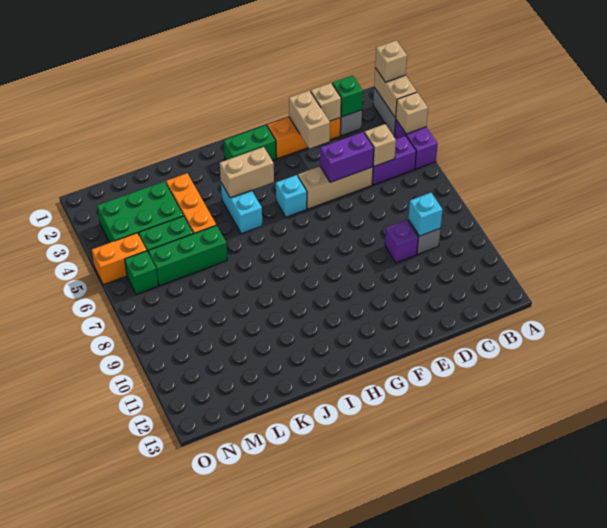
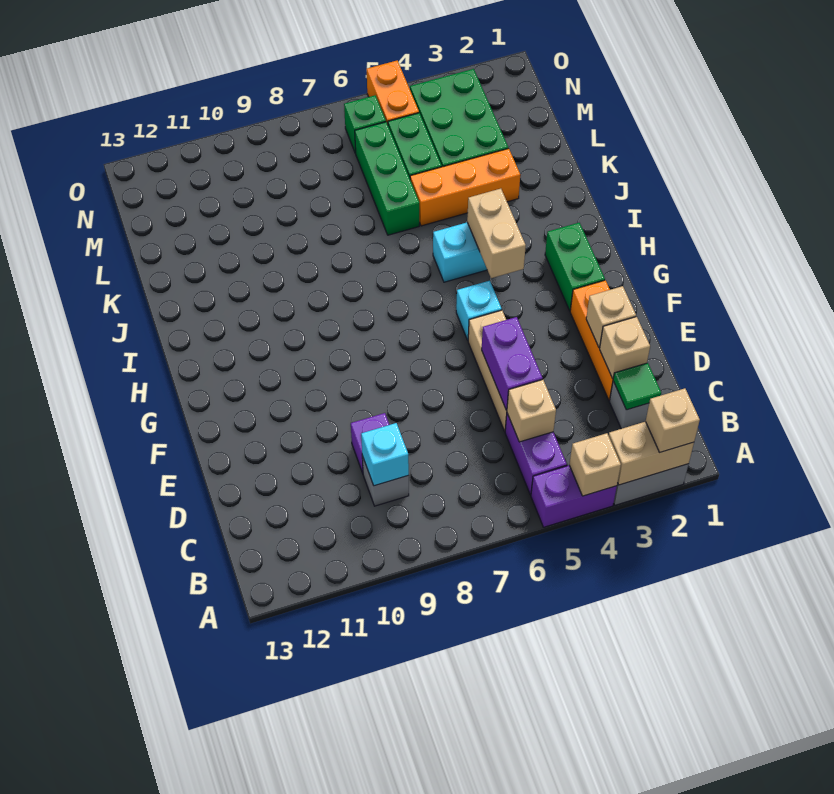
green 1x1 brick [332,75,363,117] -> green 1x1 tile [613,363,661,410]
tan 1x2 brick [289,91,330,149] -> tan 1x1 brick [586,286,636,348]

